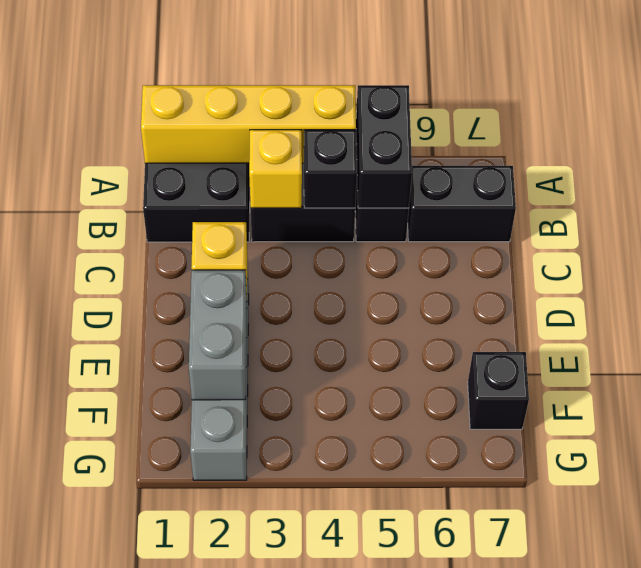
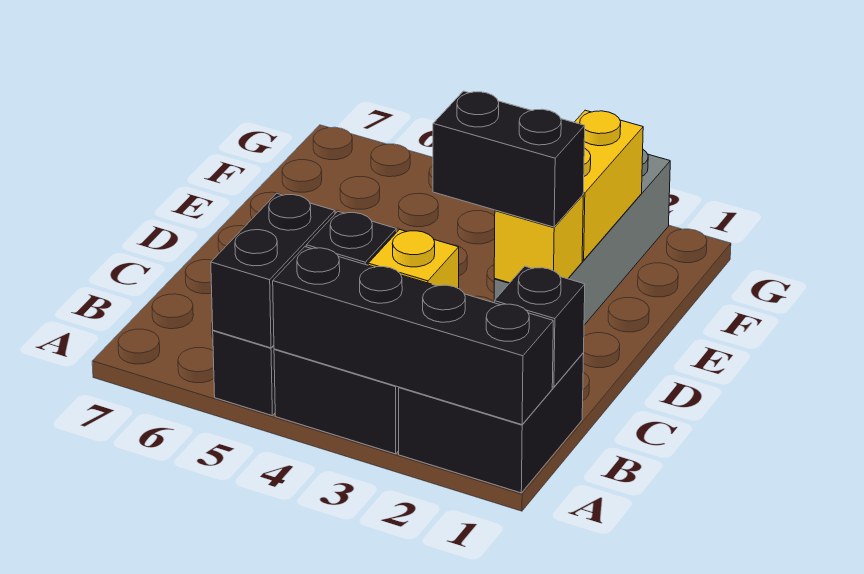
yellow 1x4 brick [141,85,356,163] -> black 1x4 brick [273,247,553,425]
black 1x2 brick [408,166,516,242] -> black 1x2 brick moved to [433,91,585,227]
grey 1x2 brick [189,270,247,400] -> yellow 1x2 brick [574,110,643,260]
black 1x1 brick [468,352,529,429] -> black 1x1 brick moved to [494,266,585,387]

